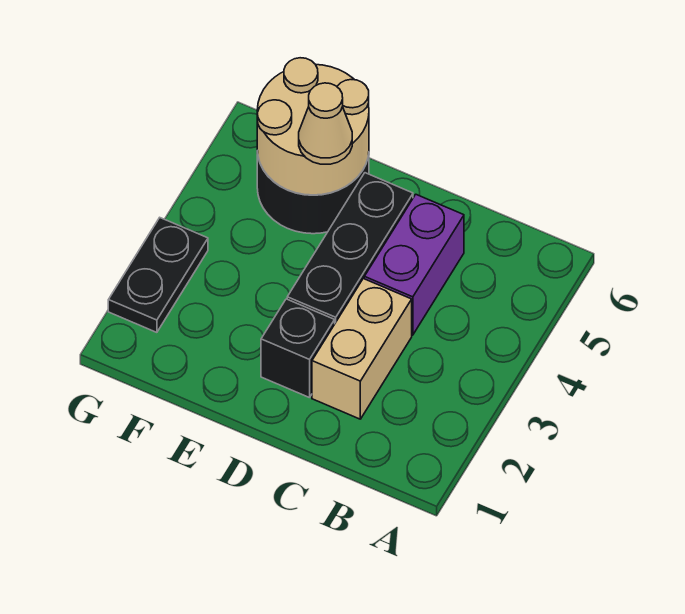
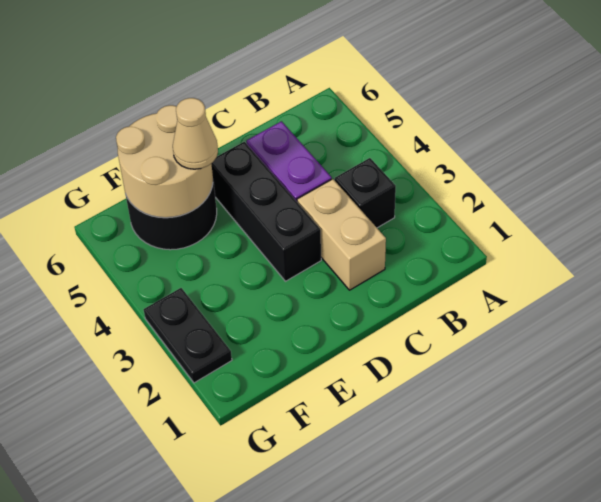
black 1x1 brick [261,299,335,398] -> black 1x1 brick moved to [335,158,396,228]

